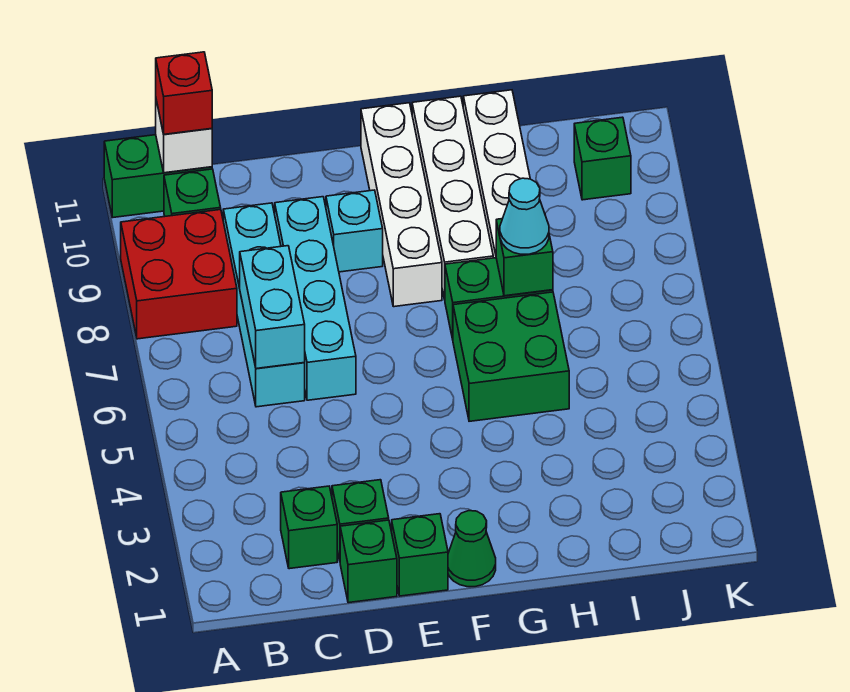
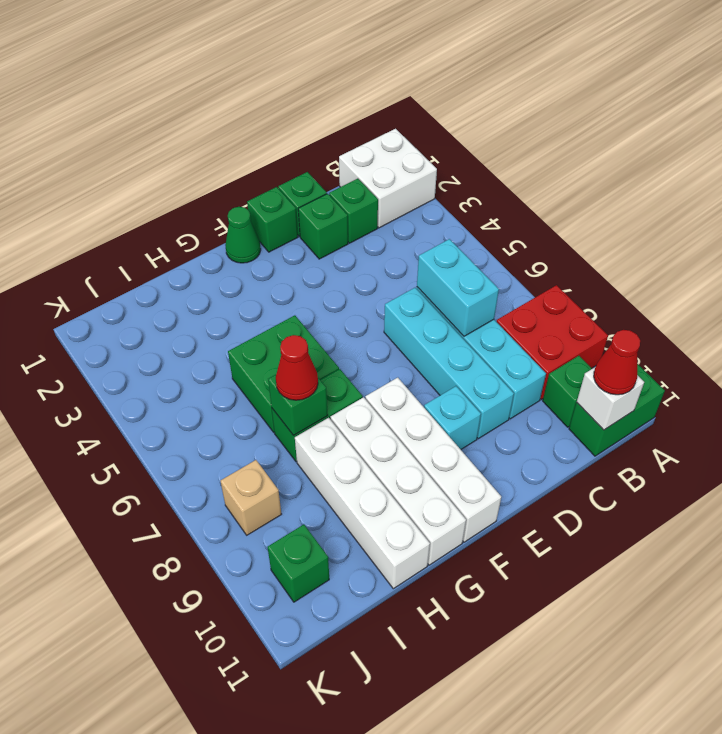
none -> white 2x2 brick [339,129,437,228]
red 1x1 brick [156,52,212,134] -> red 1x1 cone [594,330,640,395]
cyan 1x1 cone [500,178,549,254] -> red 1x1 cone [276,335,318,400]
none -> tan 1x1 brick [220,460,281,535]

